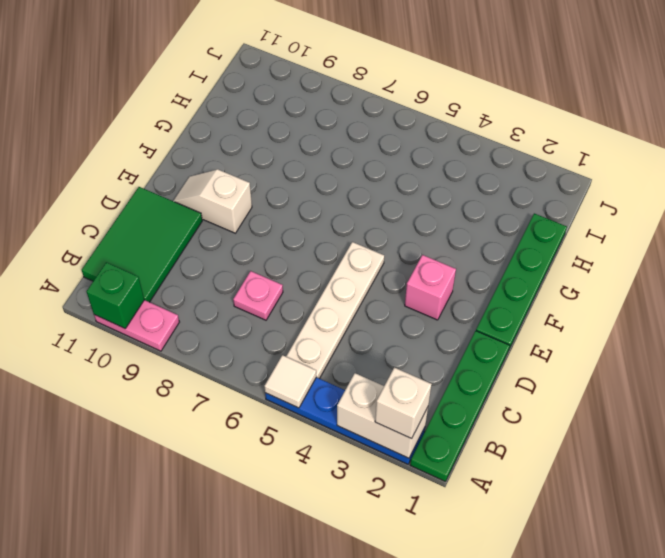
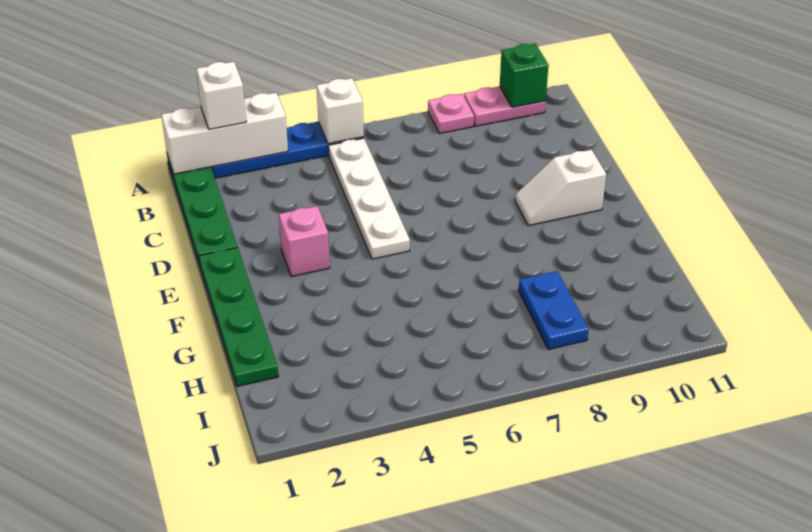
white 1x2 brick [337,373,428,458] -> white 1x3 brick [161,93,288,174]
white 1x1 tile [265,355,316,408] -> white 1x1 brick [317,78,364,144]
green 2x3 tile [82,187,202,302] -> none
pink 1x1 plate [233,271,283,320] -> pink 1x1 plate moved to [428,94,474,134]
white 1x2 slope [173,169,252,233] -> white 1x2 slope turned to [515,150,606,226]
none -> blue 1x2 plate [519,271,589,349]

